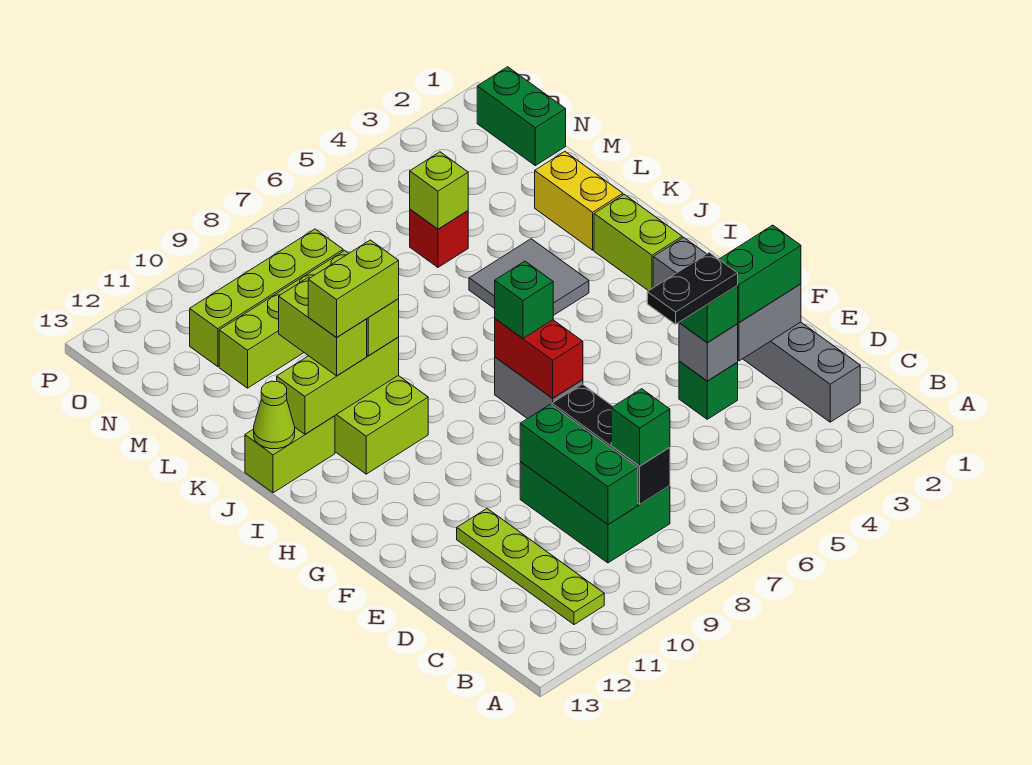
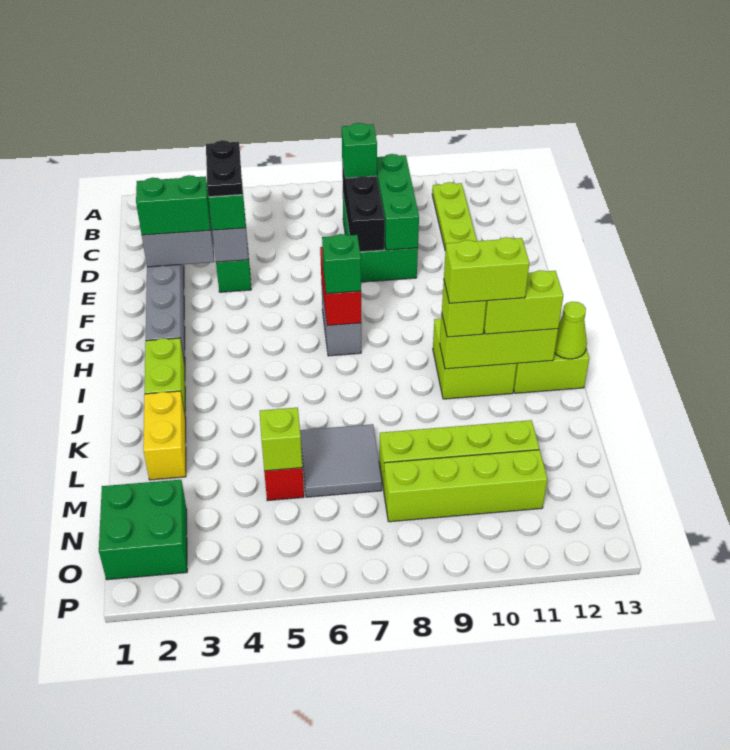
black 1x2 plate [647,253,738,324] -> black 1x2 plate turned to [206,140,243,197]
grey 2x2 tile [469,239,589,316] -> grey 2x2 tile moved to [300,424,382,497]
lime 1x2 brick [279,277,367,376] -> lime 1x2 brick turned to [484,270,563,334]
green 1x2 brick [477,67,566,166] -> green 2x2 brick [99,480,187,580]

